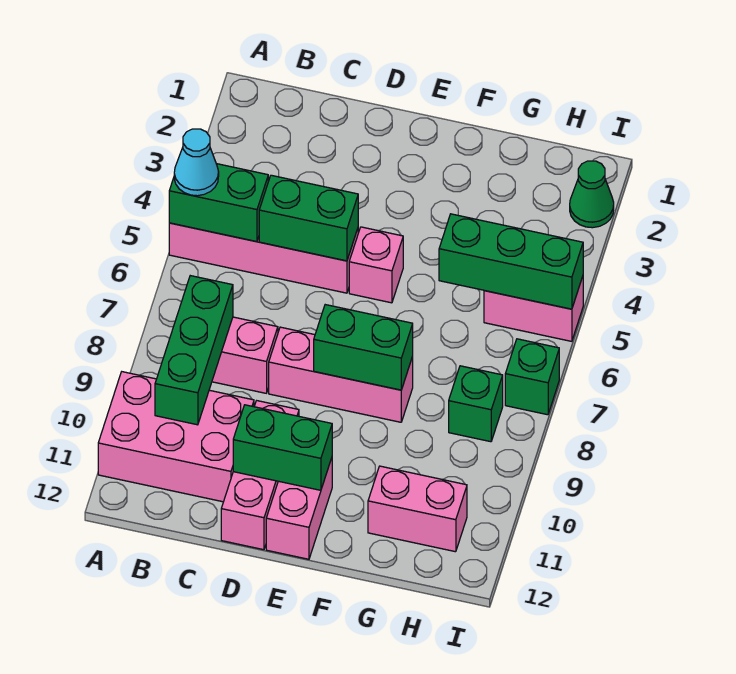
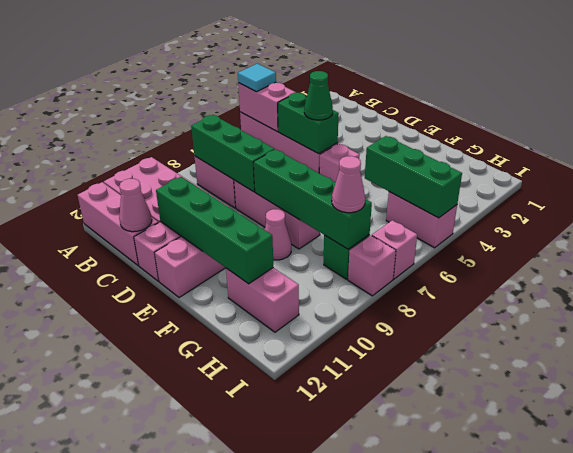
green 1x2 brick [169,164,268,242] -> pink 1x2 brick [238,82,296,132]
cyan 1x1 cone [174,129,219,196] -> cyan 1x1 tile [238,64,276,92]
none -> pink 1x3 brick [78,182,158,266]
green 1x3 brick [155,276,233,425] -> green 1x3 brick turned to [191,115,275,192]
none -> pink 1x1 cone [119,179,152,232]
green 1x2 brick [233,405,332,490] -> green 1x4 brick [156,177,273,284]
green 1x2 brick [314,305,413,390] -> green 1x4 brick [253,149,372,249]
none -> pink 1x1 cone [265,209,291,260]
none -> pink 1x1 cone [332,156,365,213]
green 1x1 cone [570,161,614,228] -> green 1x1 cone moved to [304,71,333,120]
green 1x1 brick [505,339,559,415] -> pink 1x1 brick [372,220,417,279]
none -> pink 1x1 brick [348,236,396,296]

